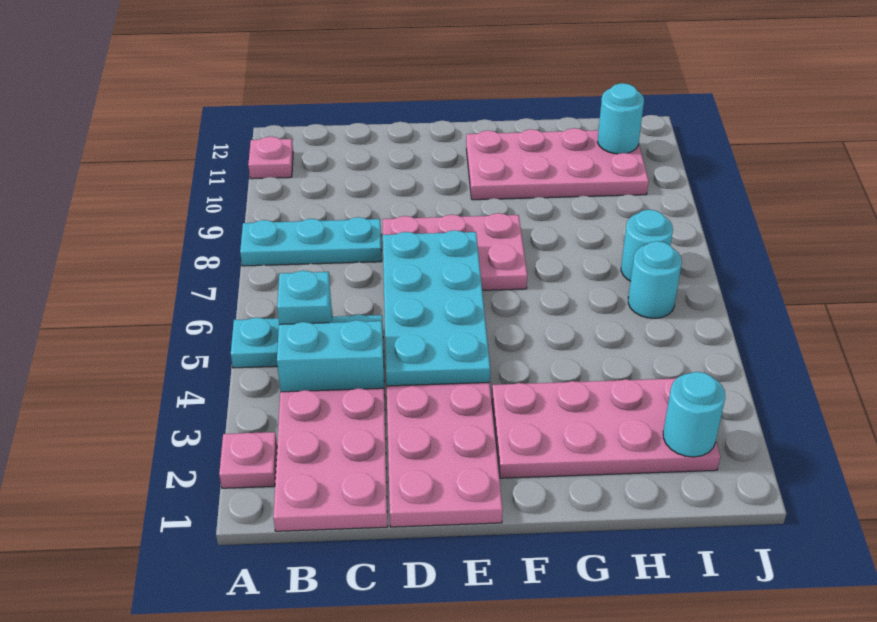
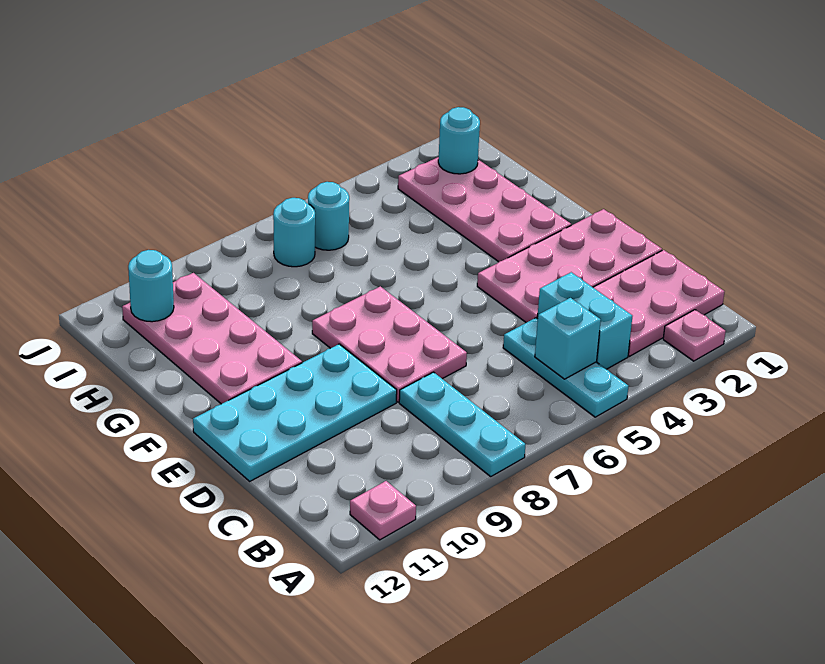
cyan 2x4 plate [383,230,490,386] -> cyan 2x4 plate moved to [193,344,397,481]

